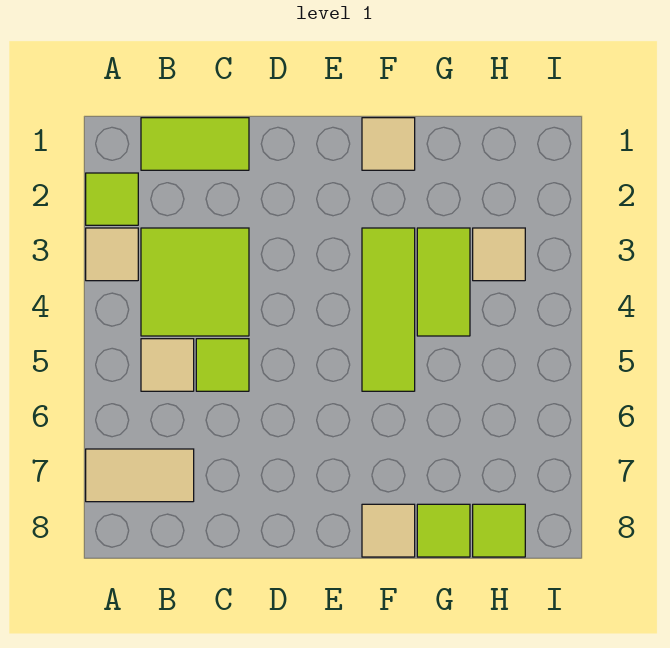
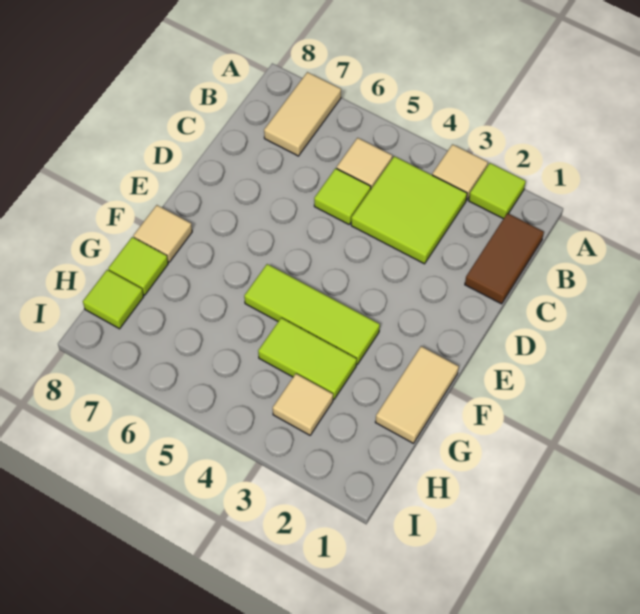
lime 1x2 tile [141,118,249,170] -> brown 1x2 tile [465,213,544,304]
tan 1x1 tile [362,118,415,170] -> tan 1x2 tile [375,346,459,443]

